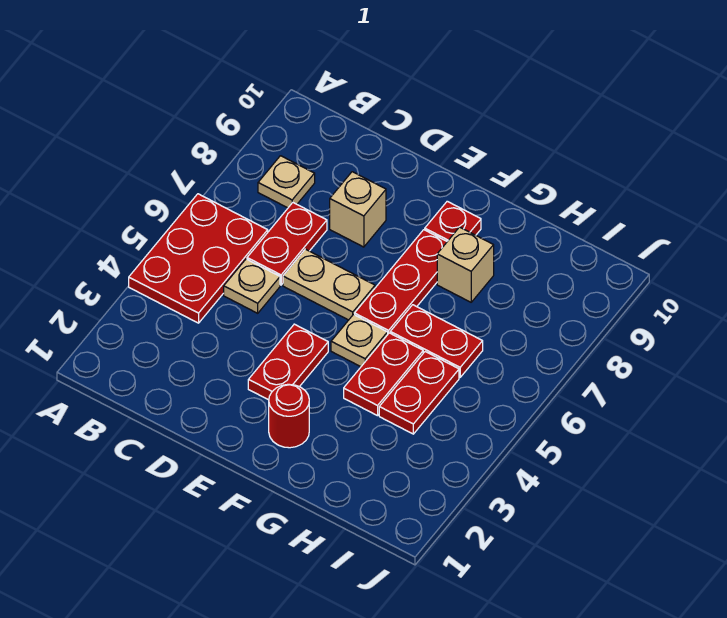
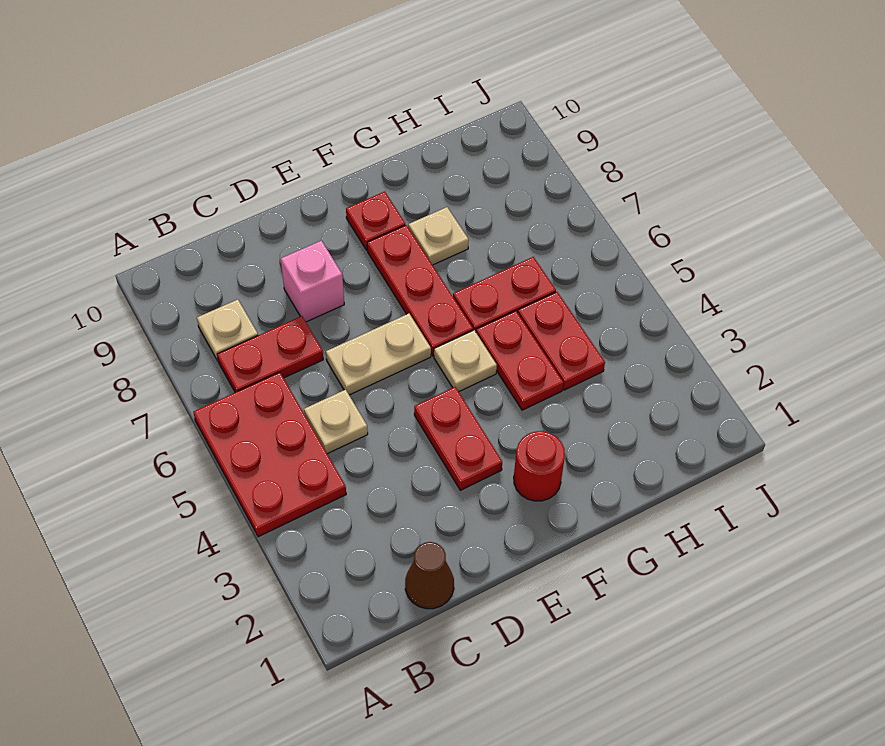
none -> brown 1x1 cone [405,542,454,609]
red 1x2 plate [247,203,327,285] -> red 1x2 plate turned to [217,316,323,392]
tan 1x1 brick [330,172,386,247] -> pink 1x1 brick [281,241,344,322]
tan 1x1 brick [437,227,494,302] -> tan 1x1 plate [408,207,469,265]

